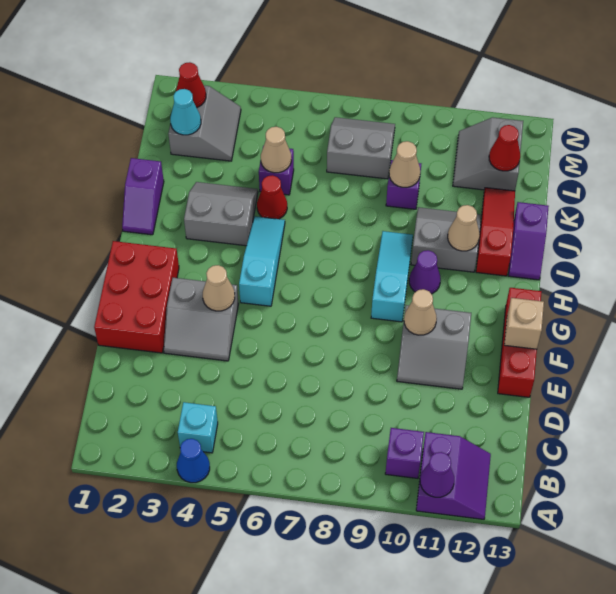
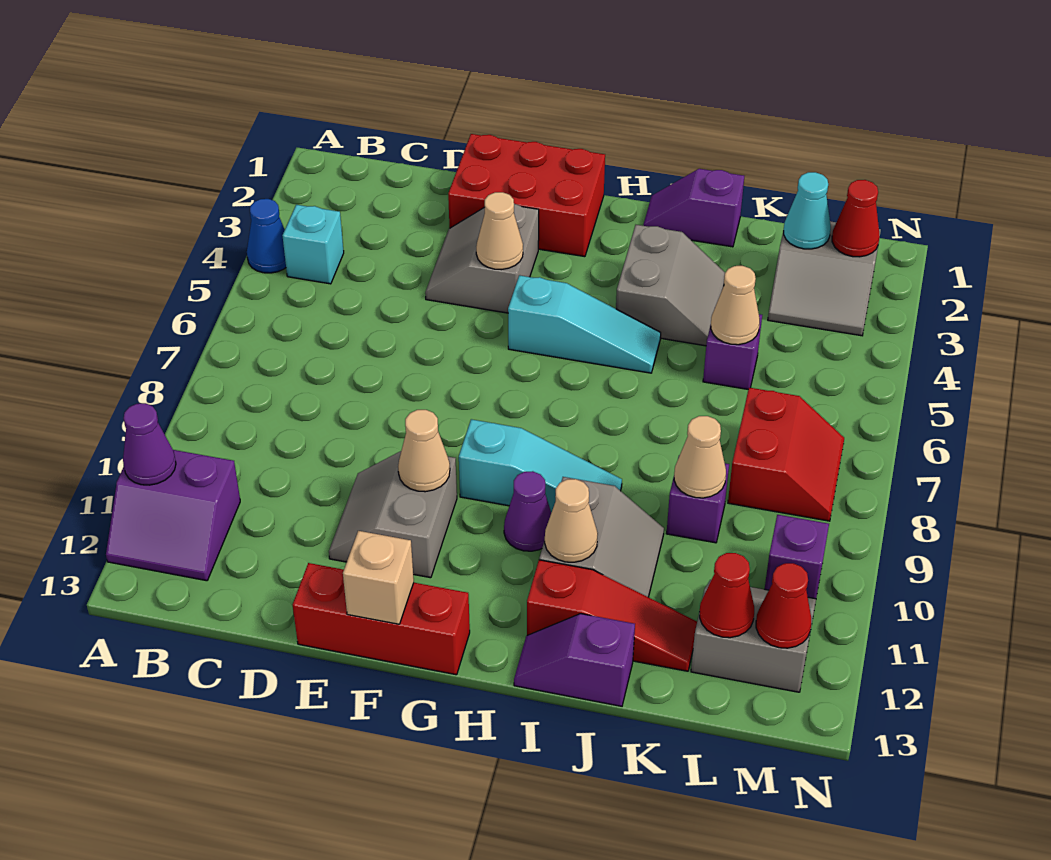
purple 1x1 brick [385,428,424,478] -> purple 1x1 brick moved to [765,515,829,599]
red 1x1 cone [257,175,287,219] -> red 1x1 cone moved to [756,563,811,648]
grey 2x2 slope [327,117,395,179] -> red 2x2 slope [728,387,844,521]

